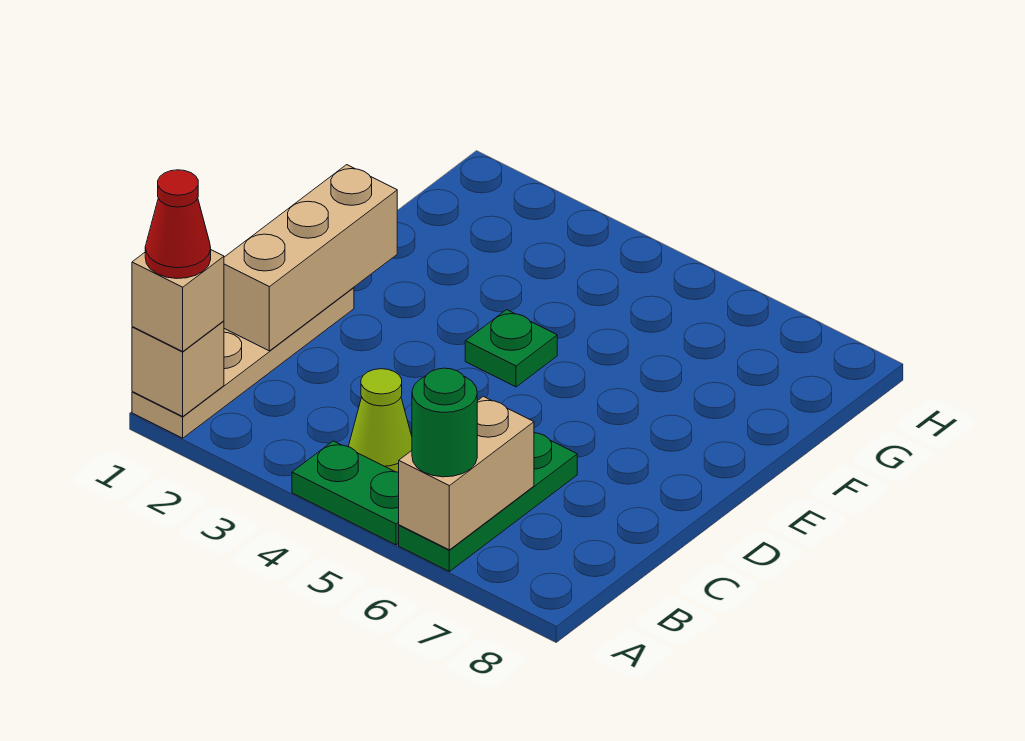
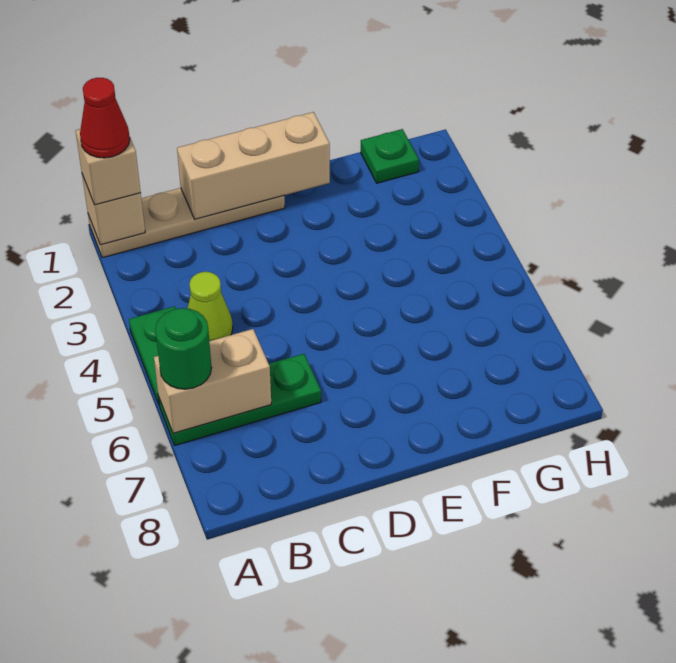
green 1x1 plate [465,310,557,387] -> green 1x1 plate moved to [361,129,419,183]

